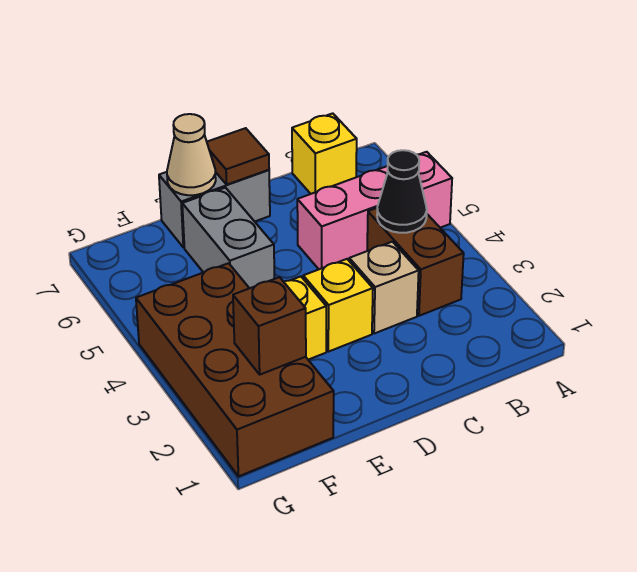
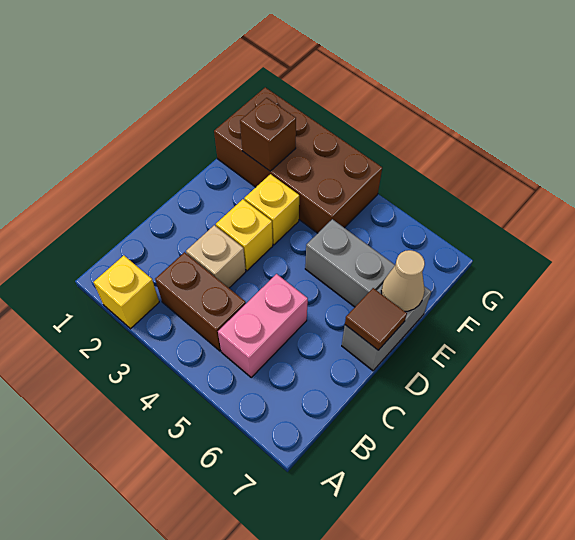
pink 1x3 brick [297,152,452,269] -> pink 1x2 brick [218,274,308,377]
black 1x1 cone [377,150,427,233] -> none
yellow 1x1 brick [292,113,357,194] -> yellow 1x1 brick moved to [94,256,159,329]

